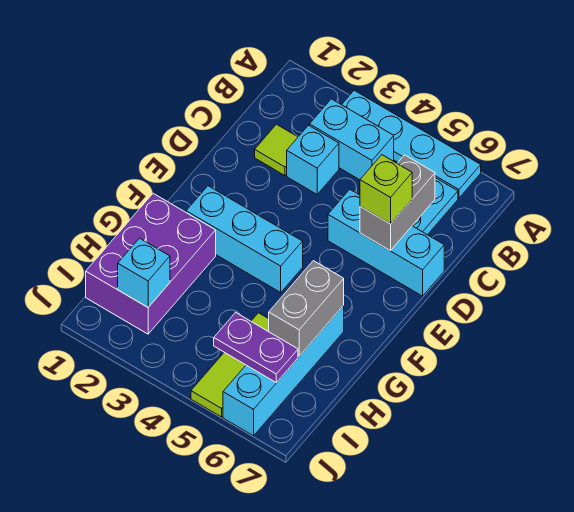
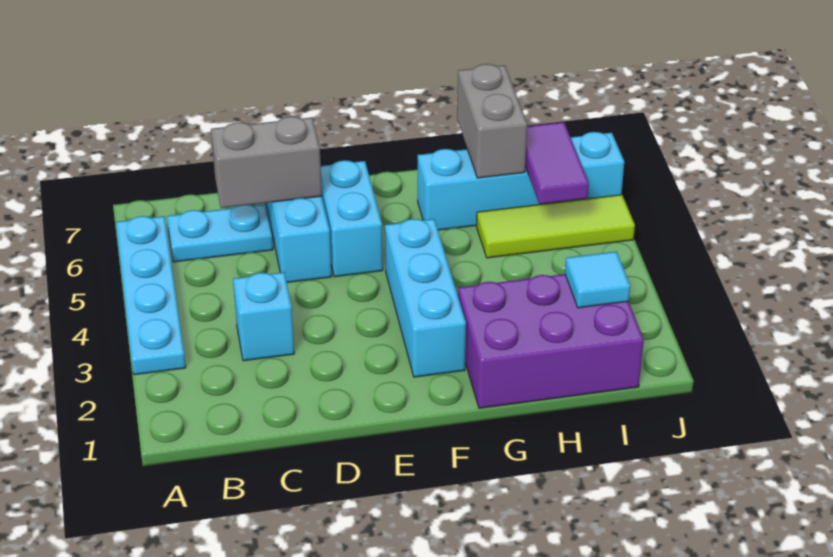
cyan 1x2 brick [310,99,394,180] -> cyan 1x2 brick moved to [321,160,383,277]
lime 1x1 tile [255,124,298,176] -> none
lime 1x1 brick [360,155,412,224] -> none
grey 1x2 brick [269,261,344,356] -> grey 1x2 brick turned to [457,64,527,178]
cyan 1x1 brick [118,238,170,307] -> cyan 1x1 tile [565,251,630,308]
purple 1x2 plate [214,312,298,383] -> purple 1x2 tile [525,122,589,204]

